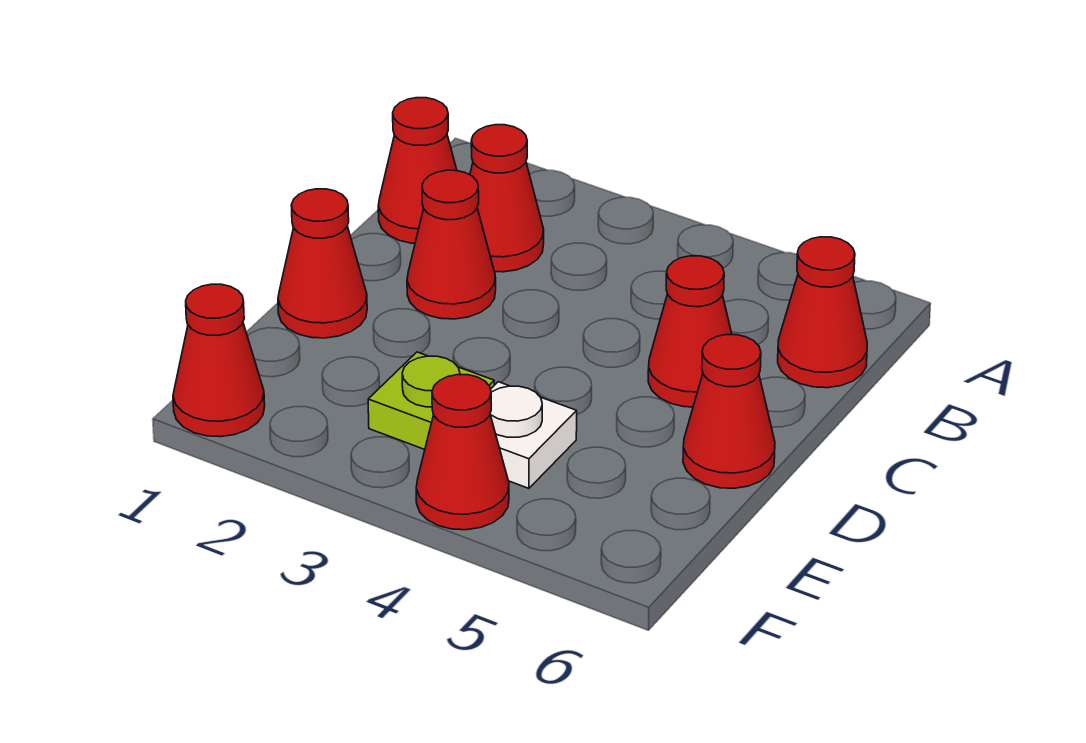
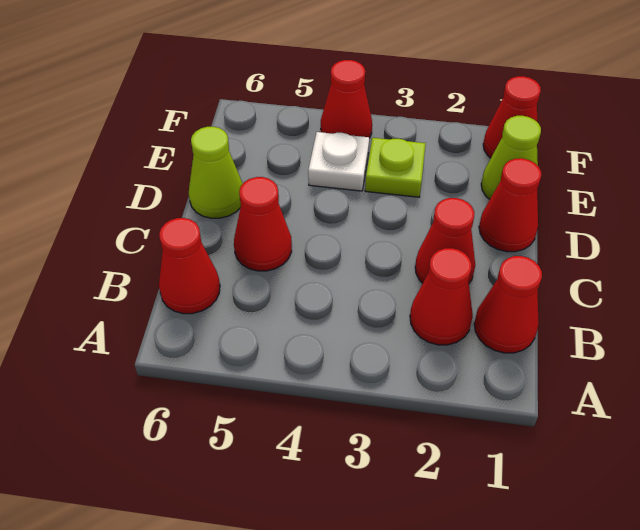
red 1x1 cone [683,335,775,488] -> lime 1x1 cone [189,127,243,218]
none -> lime 1x1 cone [481,116,541,199]

